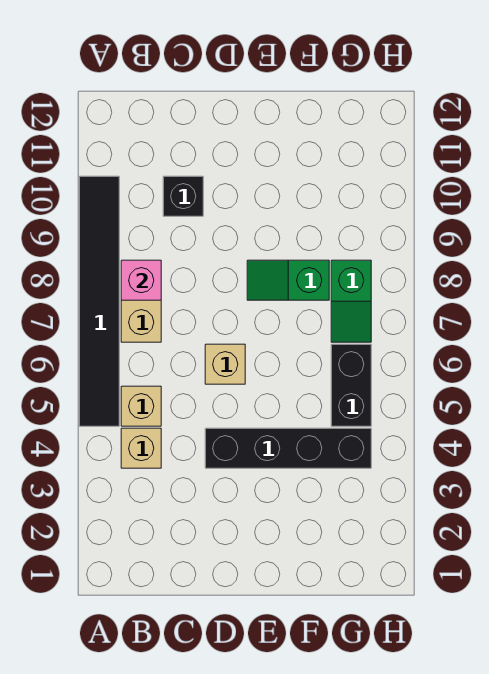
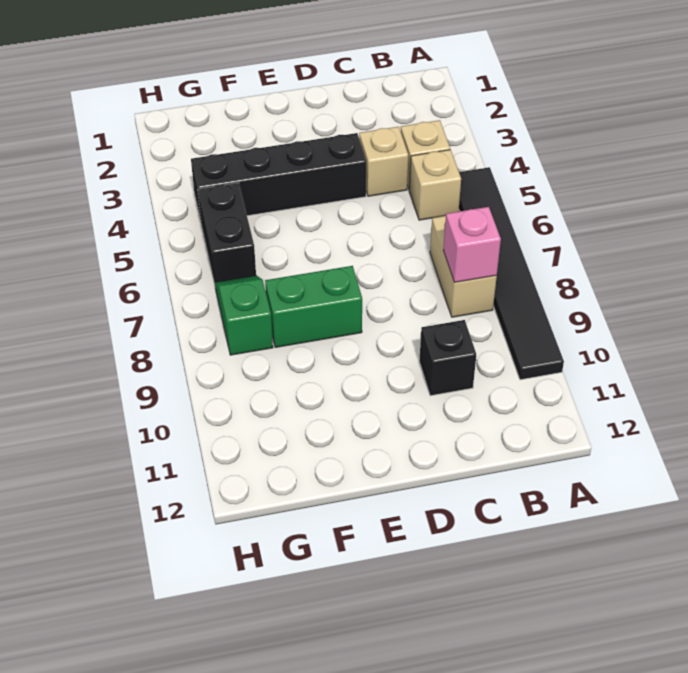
tan 1x1 brick [205,344,245,384] -> tan 1x1 brick moved to [359,127,408,196]
green 1x2 slope [247,260,329,300] -> green 1x2 brick [265,266,362,348]

